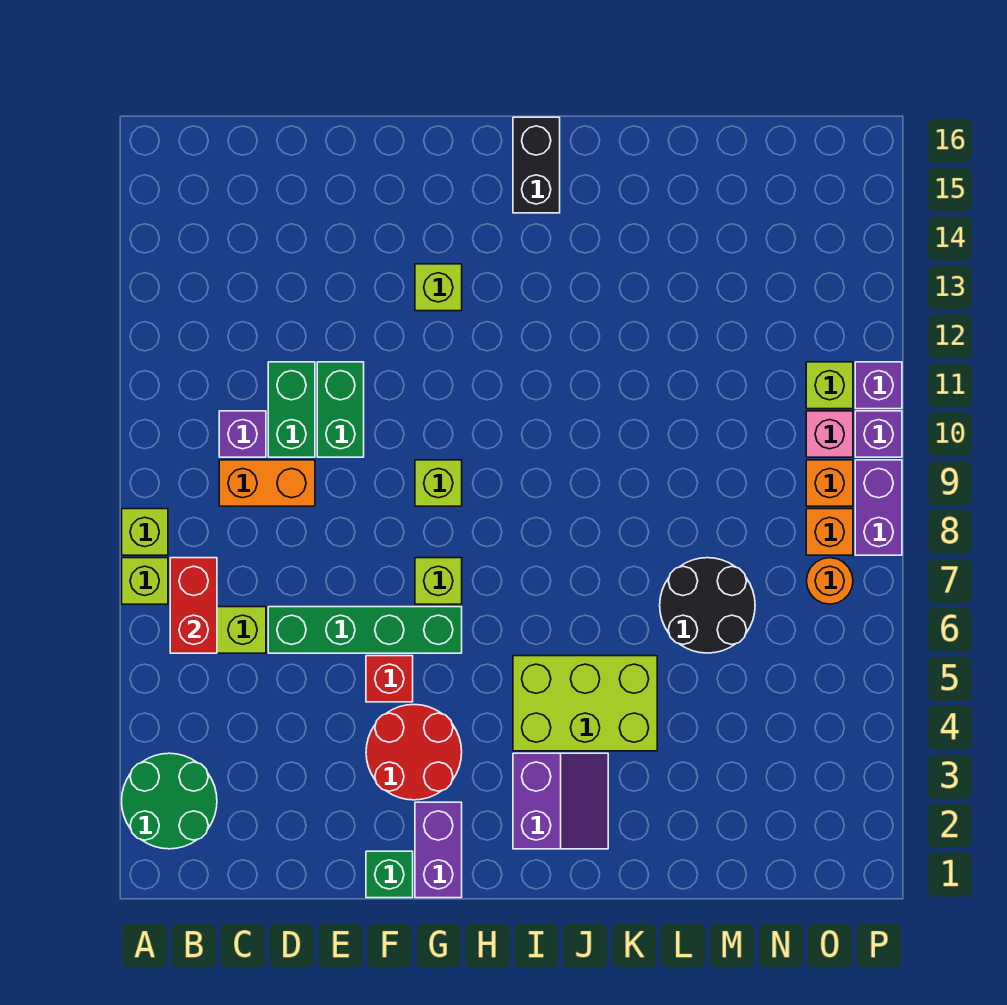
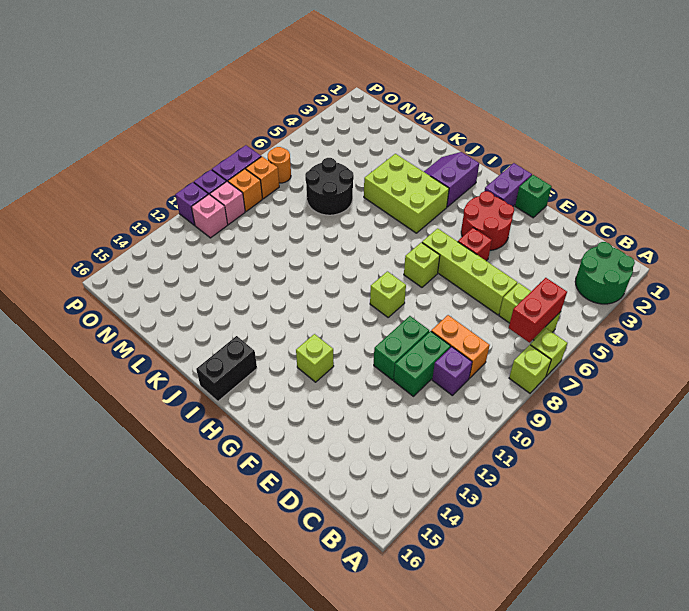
green 1x4 brick [268,607,462,653] -> lime 1x4 brick [422,228,517,315]
lime 1x1 brick [806,362,853,409] -> pink 1x1 brick [191,194,228,238]

